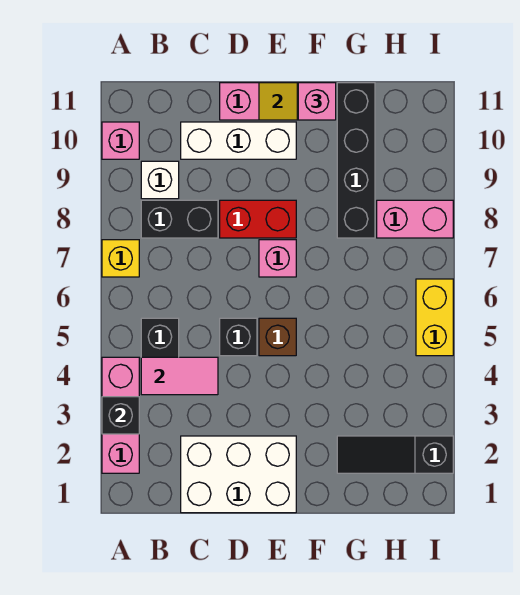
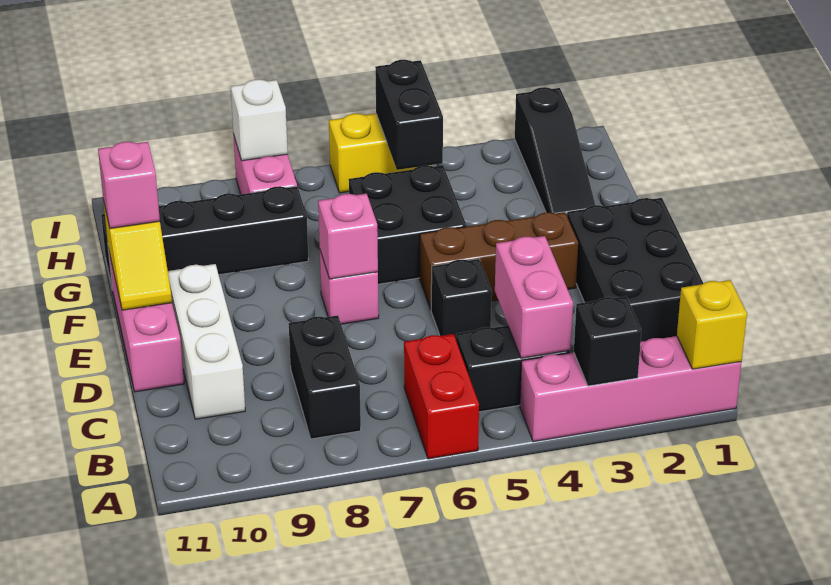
pink 1x3 brick [102,357,139,473] -> pink 1x4 brick [520,336,741,442]
yellow 1x1 brick [102,240,139,277] -> yellow 1x1 brick moved to [677,280,747,369]
pink 1x1 brick [102,122,139,159] -> pink 1x1 brick moved to [318,194,378,279]
pink 1x2 tile [141,357,218,395] -> pink 1x2 brick [495,236,573,358]
white 1x1 brick [141,161,179,199] -> white 1x1 brick moved to [231,79,288,161]
white 2x3 brick [181,436,296,513] -> black 2x3 brick [567,198,703,342]
red 1x2 brick [220,200,296,238] -> red 1x2 brick moved to [404,334,479,459]
brown 1x1 brick [259,318,296,356] -> brown 1x3 brick [420,212,578,309]
none -> black 2x2 brick [349,165,466,284]
none -> black 1x2 brick [375,60,443,170]

